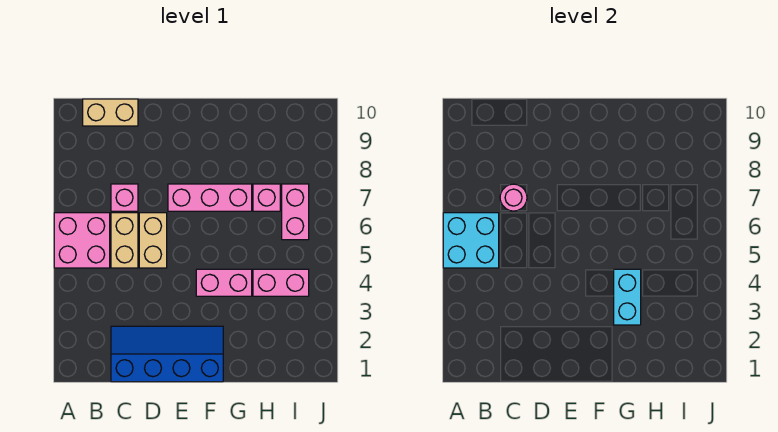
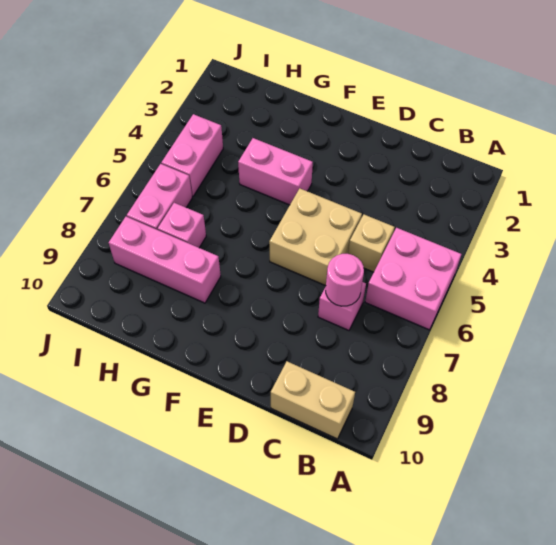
cyan 2x2 brick [443,213,499,268] -> none
blue 2x4 slope [111,326,223,382] -> none
tan 1x2 brick [111,213,138,268] -> tan 1x1 brick [348,215,395,272]
tan 1x2 brick [139,213,167,268] -> tan 2x2 brick [269,188,362,286]
pink 1x3 brick [168,184,252,211] -> pink 1x3 brick moved to [109,217,221,303]
cyan 1x2 brick [614,269,641,325] -> none
pink 1x2 brick [253,269,309,296] -> pink 1x2 brick turned to [161,114,223,196]

